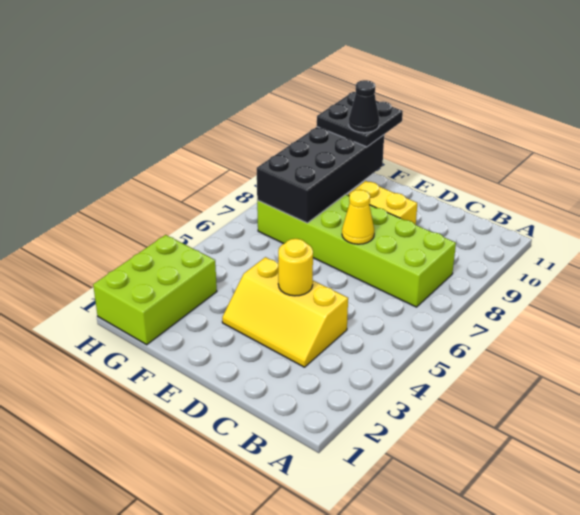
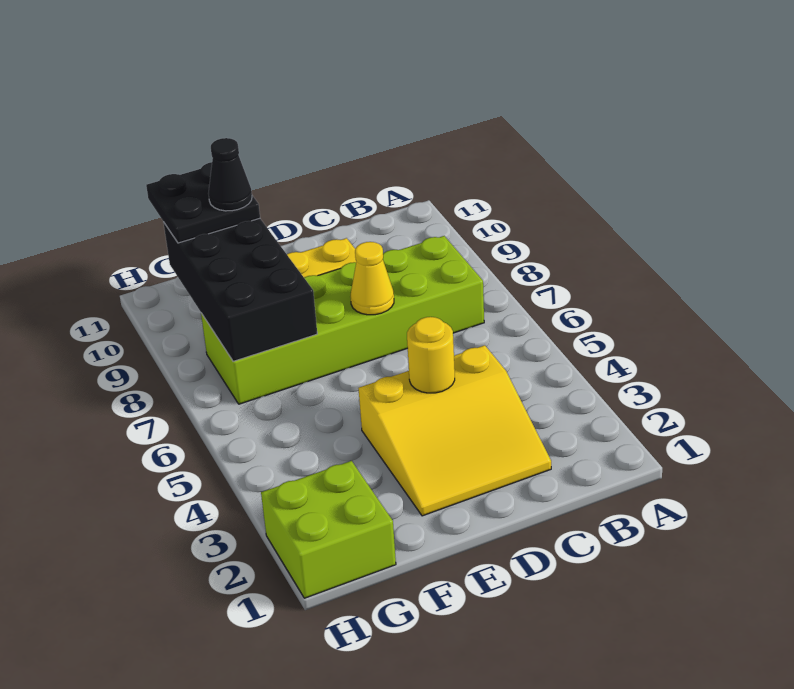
yellow 2x3 slope [222,257,348,367] -> yellow 3x3 slope [358,345,551,516]
lime 2x3 brick [93,235,217,345] -> lime 2x2 brick [261,461,396,598]

